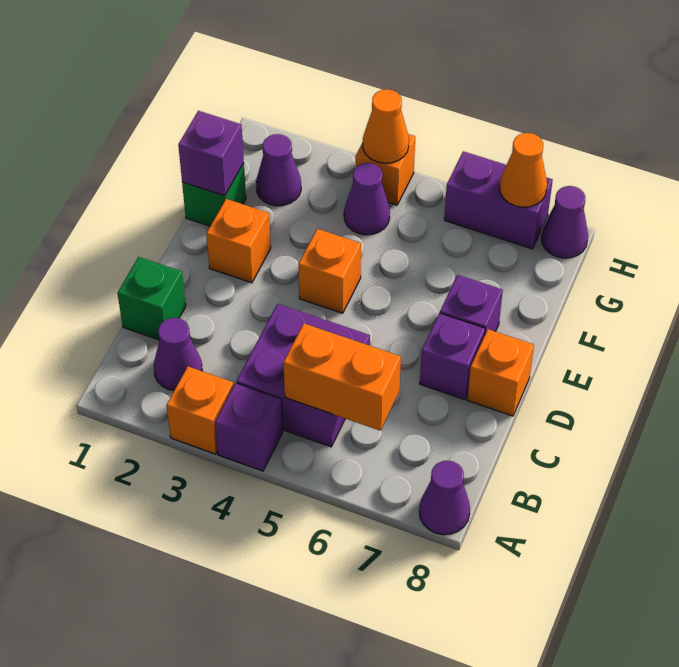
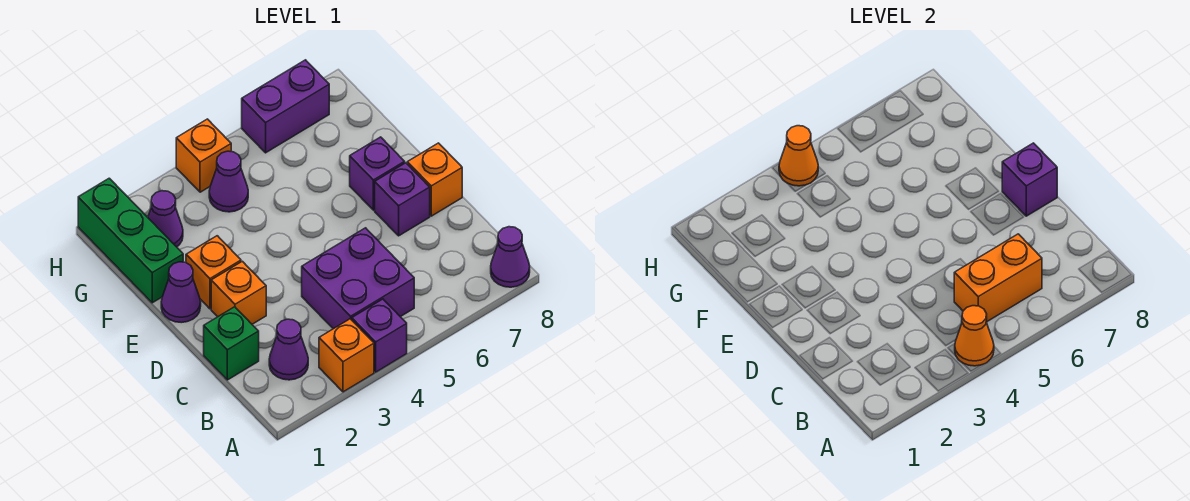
orange 1x1 brick [298,229,361,313] -> orange 1x1 brick moved to [211,261,266,324]
green 1x1 brick [182,163,246,226] -> green 1x3 brick [78,178,183,303]
purple 1x1 brick [178,111,244,196] -> purple 1x1 brick moved to [1002,143,1057,216]
orange 1x1 cone [500,133,547,207] -> orange 1x1 cone moved to [955,306,994,366]
purple 1x1 cone [541,186,588,258] -> purple 1x1 cone moved to [161,262,201,323]

